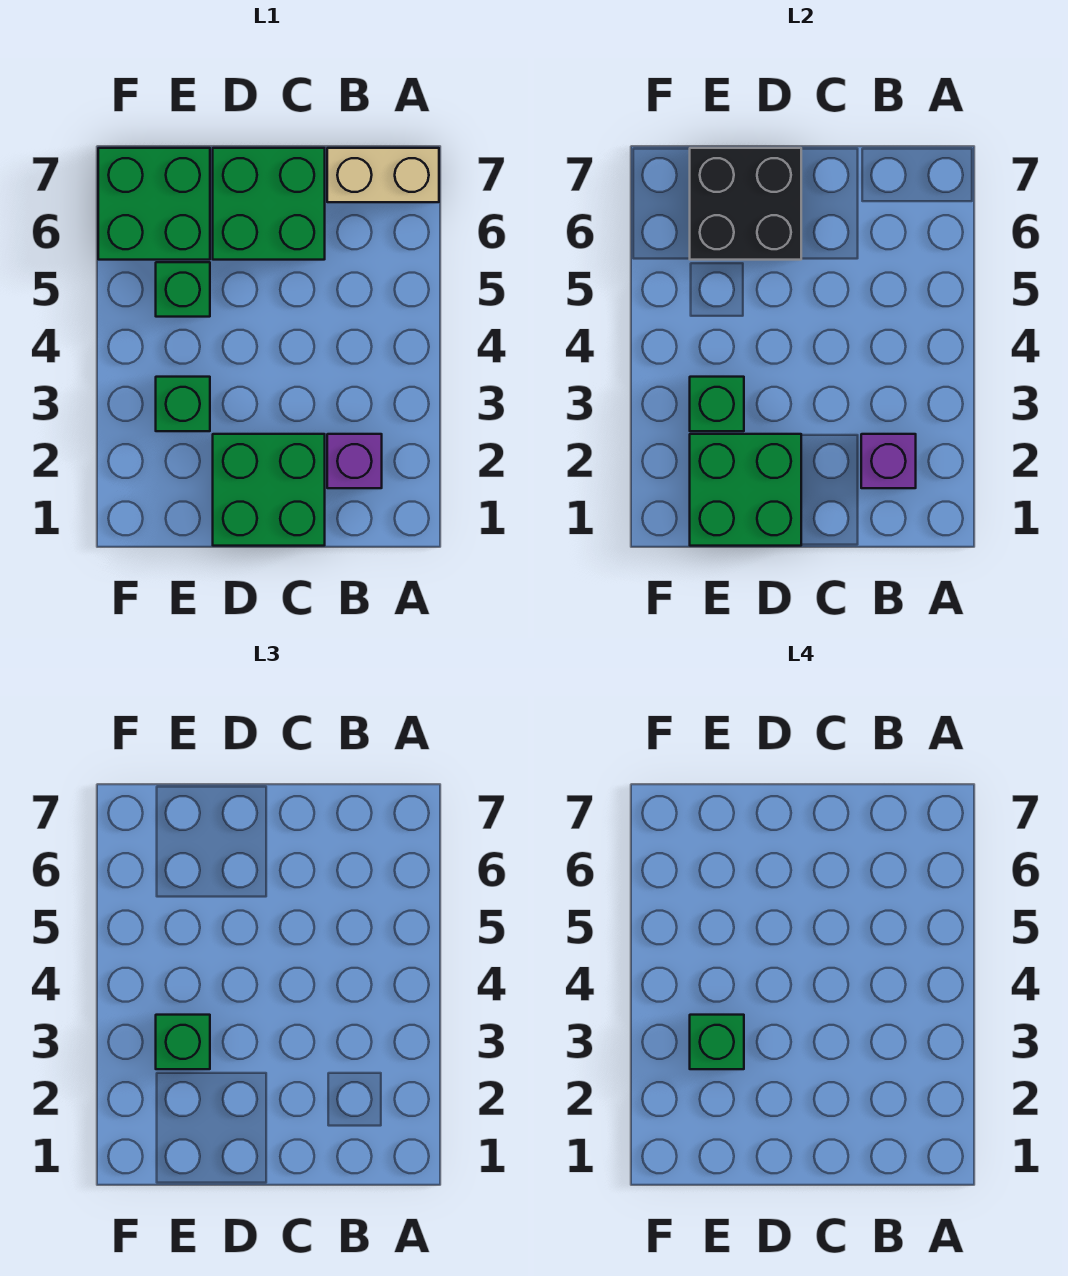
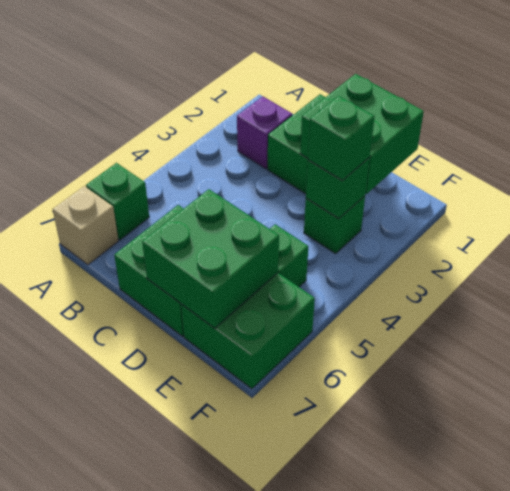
tan 1x2 brick [327,148,439,202] -> tan 1x1 brick [53,186,118,265]
purple 1x1 brick [861,434,916,488] -> none
black 2x2 brick [690,148,801,260] -> green 2x2 brick [142,189,279,328]
green 1x1 brick [690,1015,744,1069] -> green 1x1 brick moved to [86,163,149,240]

